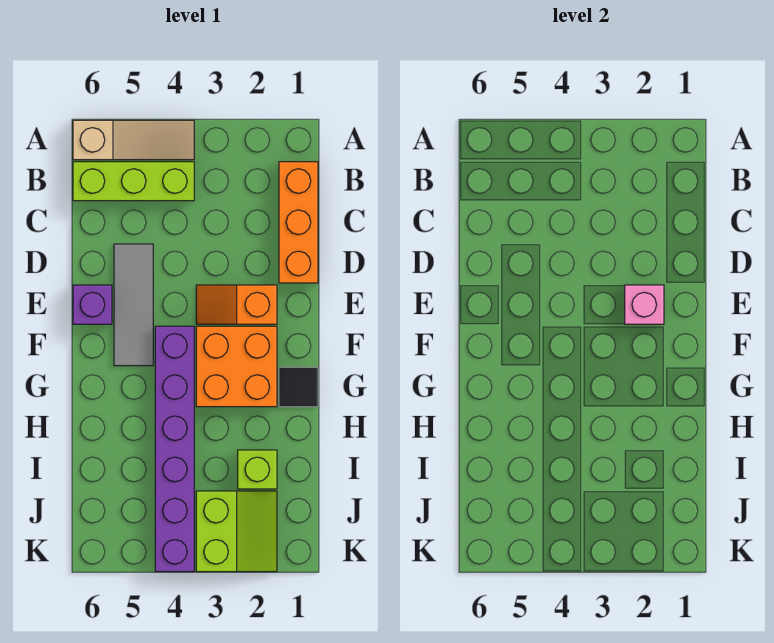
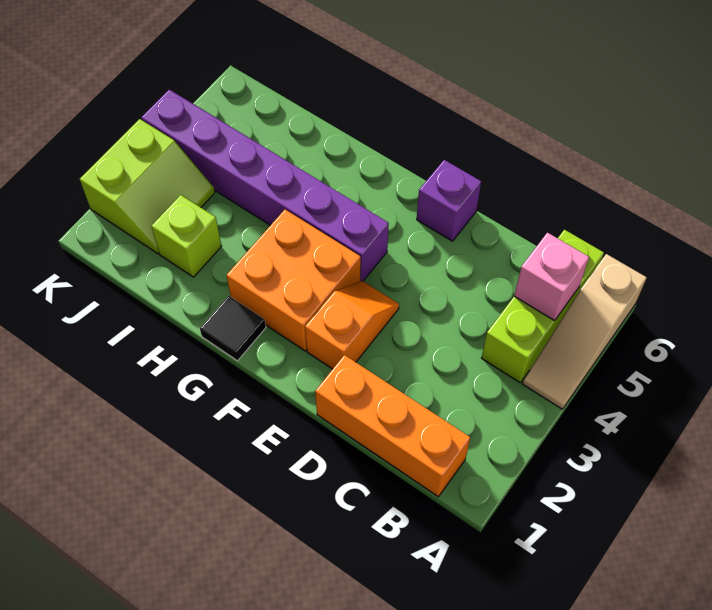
grey 1x3 tile [114,244,153,366] -> none
pink 1x1 brick [625,285,664,324] -> pink 1x1 brick moved to [514,233,589,321]
lime 2x2 slope [196,491,277,572] -> lime 2x2 slope turned to [80,119,215,254]

